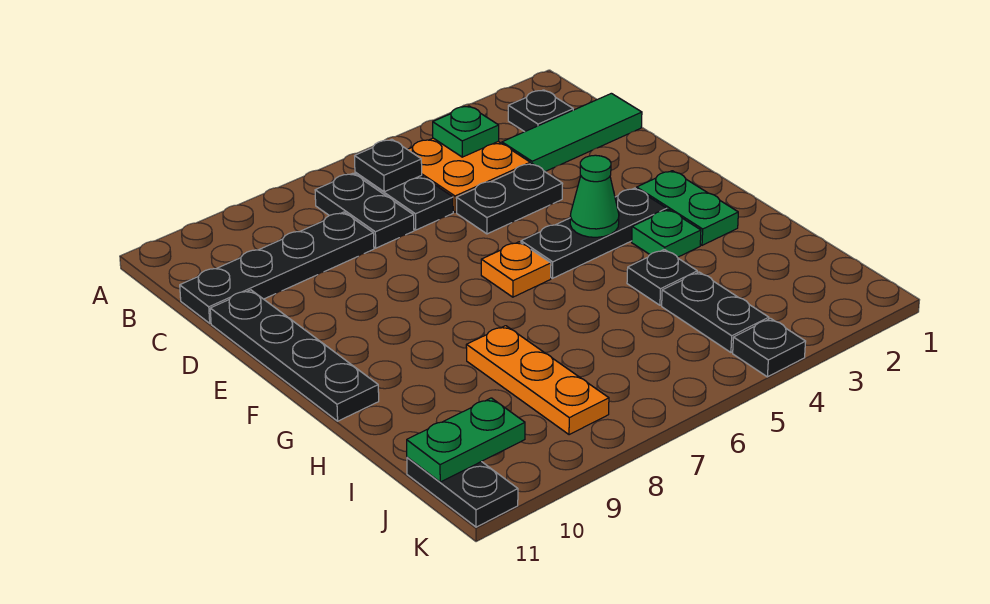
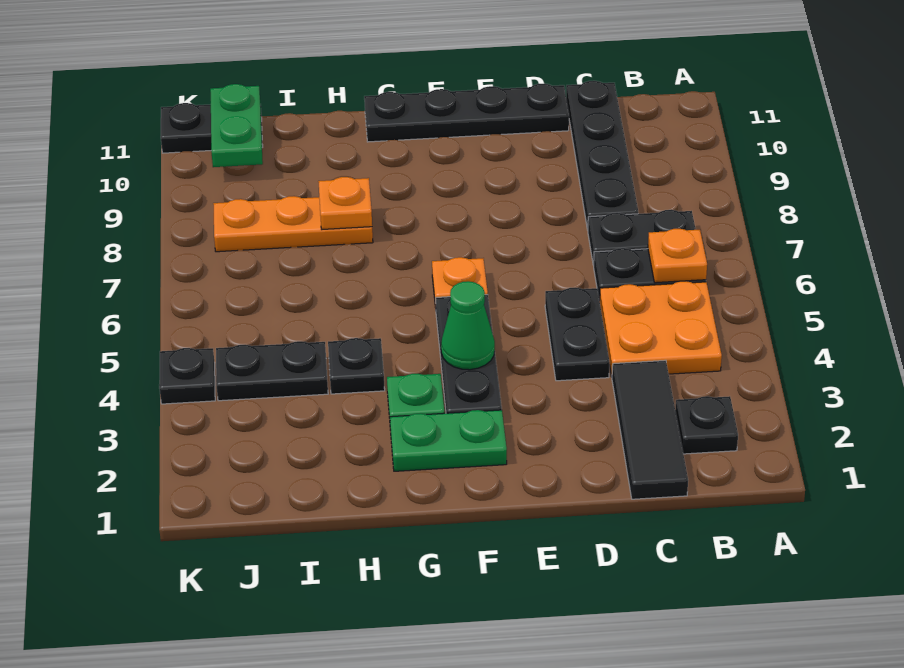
green 1x1 plate [433,106,499,157] -> none
black 1x1 plate [355,139,422,192] -> orange 1x1 plate [648,229,707,283]
green 1x3 tile [502,93,642,171] -> black 1x3 tile [612,360,688,499]
none -> orange 1x1 plate [318,177,372,229]

